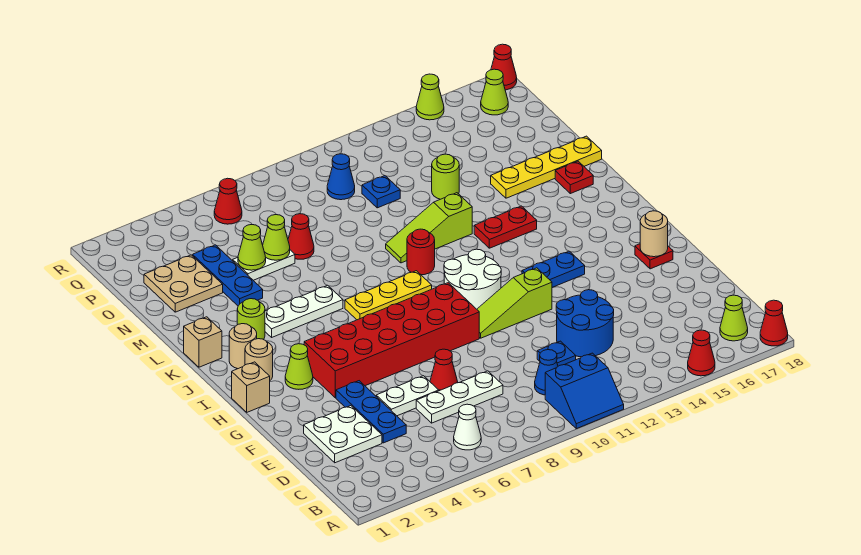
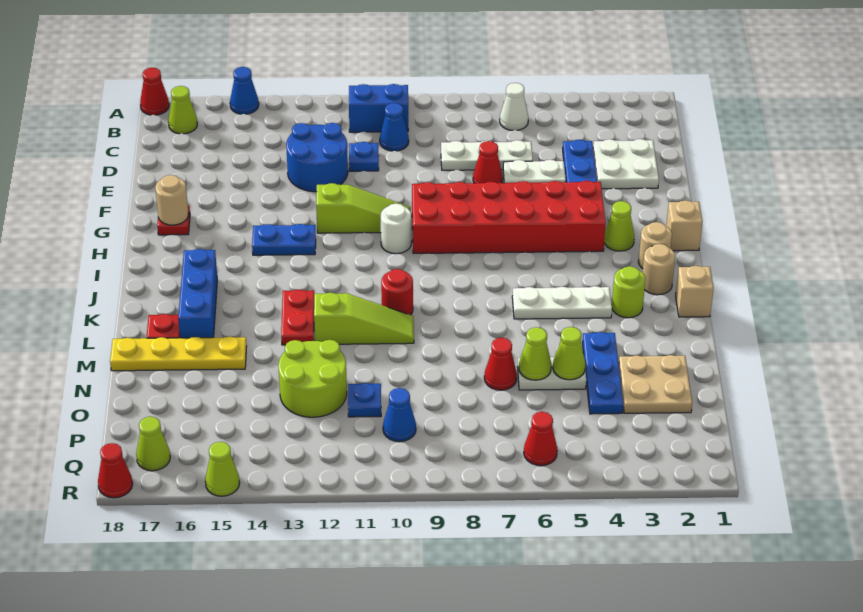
red 1x1 cone [688,330,715,376] -> blue 1x1 cone [230,67,259,114]
white 2x2 round brick [444,249,501,309] -> white 1x1 round brick [381,204,411,254]
yellow 1x3 plate [345,271,432,320] -> none
none -> blue 1x3 brick [178,249,217,338]
red 1x2 plate [474,206,537,248] -> red 1x2 plate turned to [281,290,314,345]
lime 1x1 round brick [432,154,459,199] -> lime 2x2 round brick [278,340,347,417]

